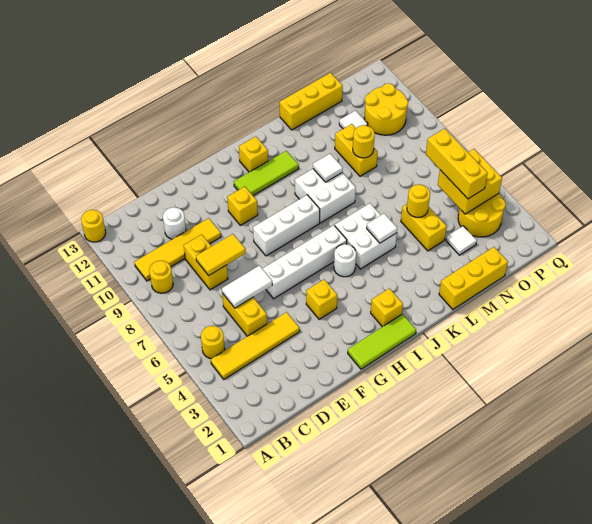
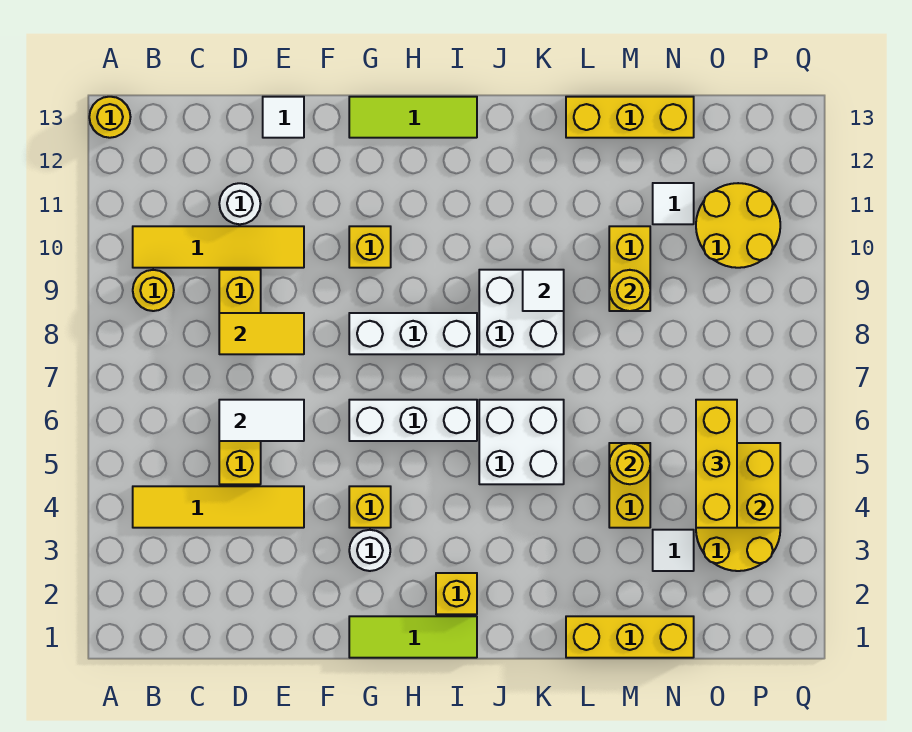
yellow 1x1 round brick [201,326,225,359] -> none
white 1x4 brick [262,225,347,299] -> white 1x3 brick [349,400,477,441]
lime 1x3 tile [234,151,299,196] -> lime 1x3 tile moved to [349,97,477,138]
white 1x1 round brick [334,244,356,277] -> white 1x1 round brick moved to [349,530,390,571]
yellow 1x1 brick [239,136,268,172] -> none
white 1x1 tile [367,214,397,243] -> white 1x1 tile moved to [263,97,304,138]

